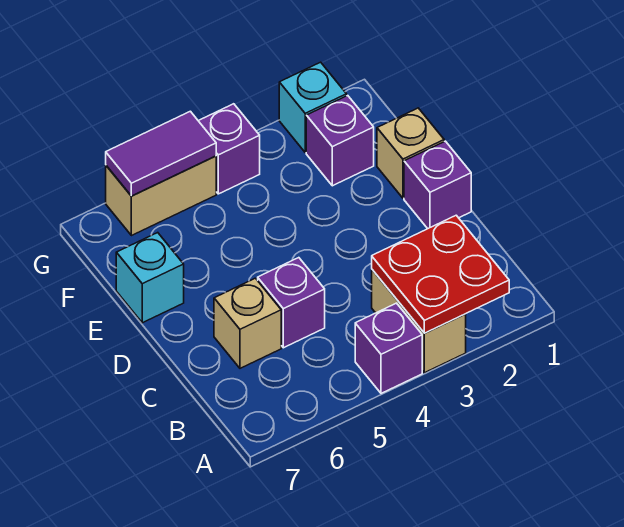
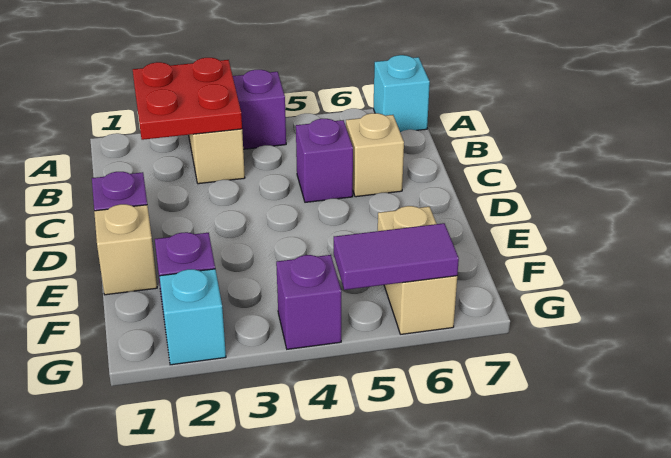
cyan 1x1 brick [116,233,184,323] -> cyan 1x1 brick moved to [374,55,430,132]
tan 1x2 brick [106,156,216,236] -> tan 1x2 brick turned to [378,206,457,334]

